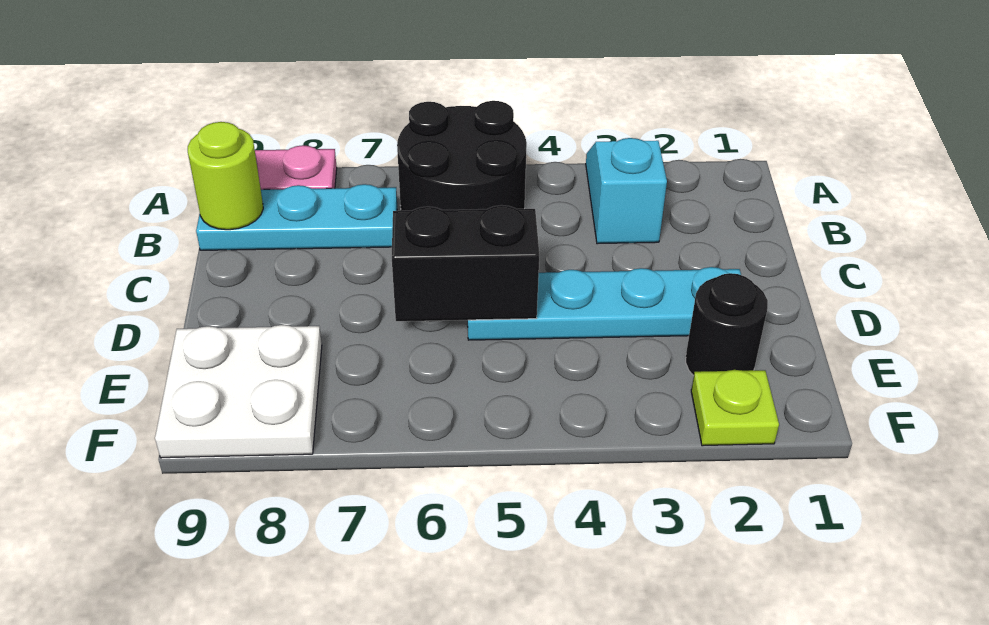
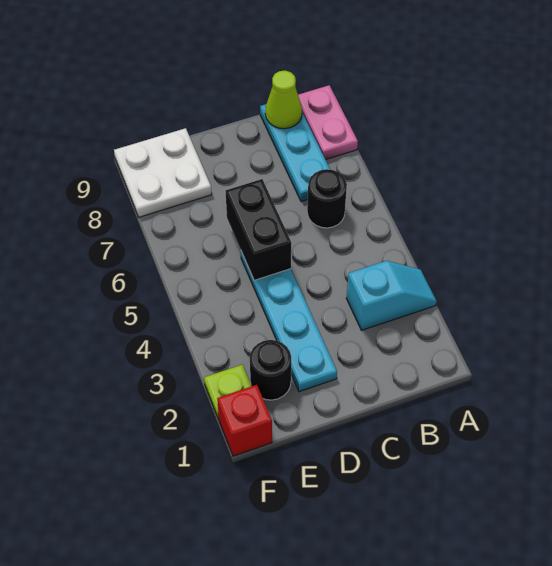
black 2x2 round brick [397,101,527,211] -> black 1x1 round brick [307,169,347,228]
lime 1x1 round brick [188,122,263,230] -> lime 1x1 cone [265,71,302,129]
none -> red 1x1 brick [217,385,272,456]

